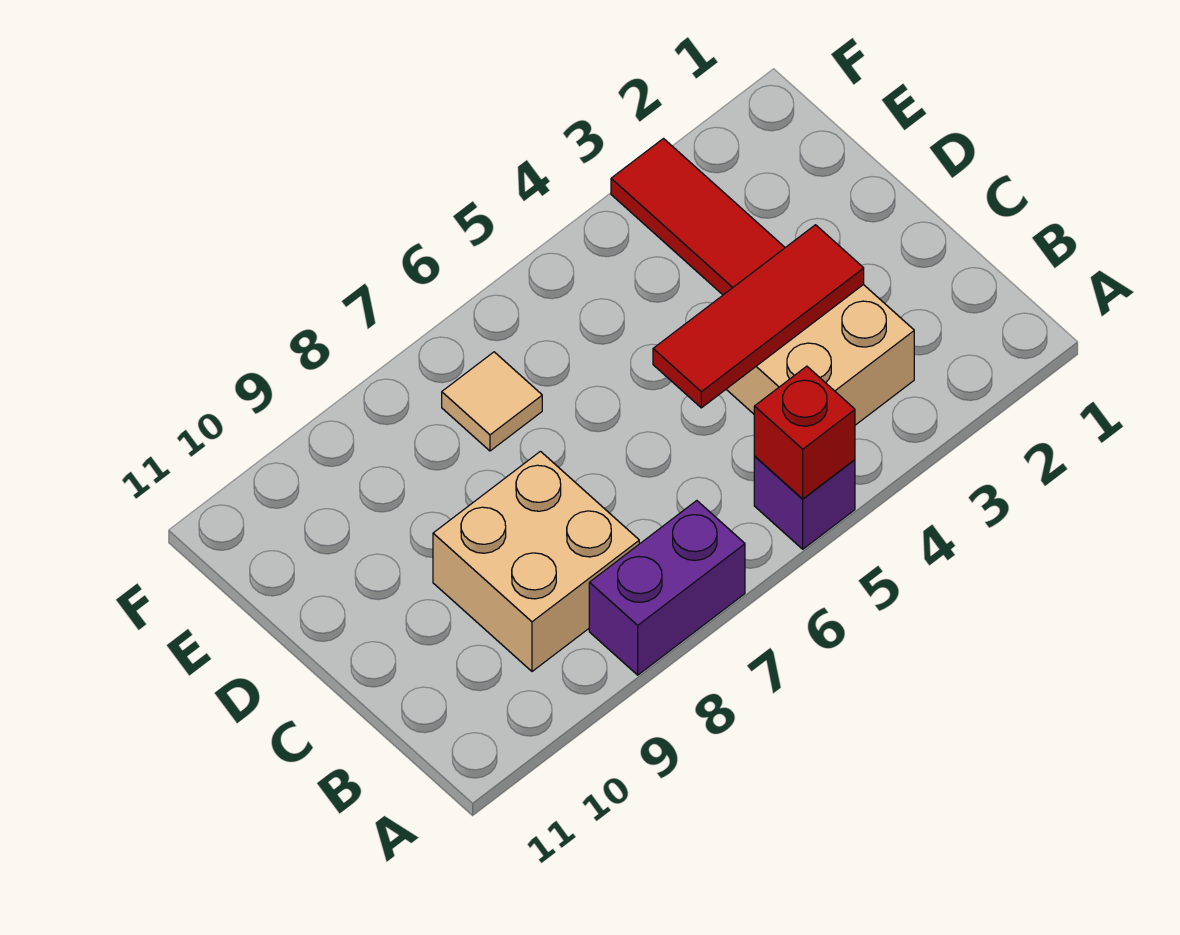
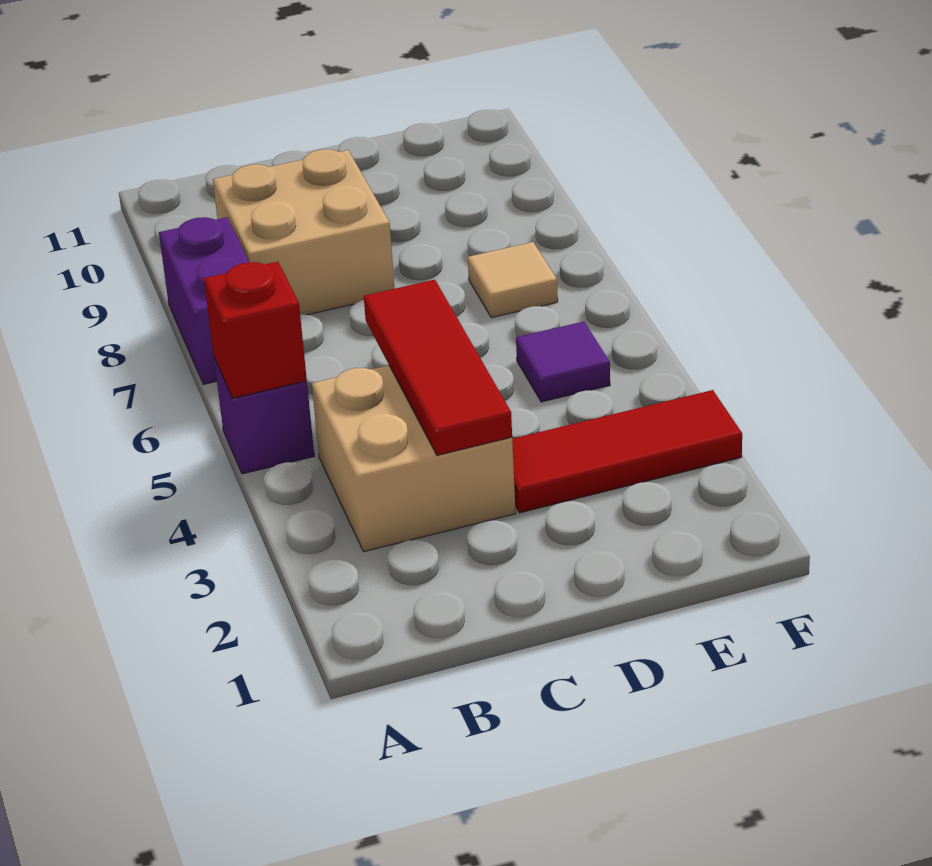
none -> purple 1x1 tile [516,322,610,402]

